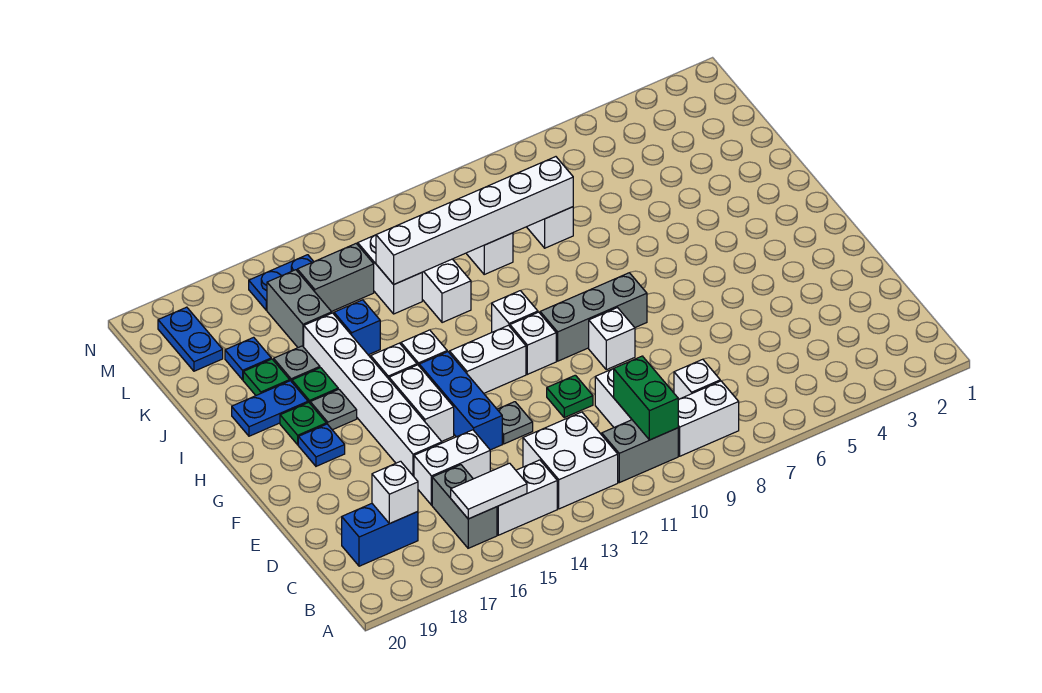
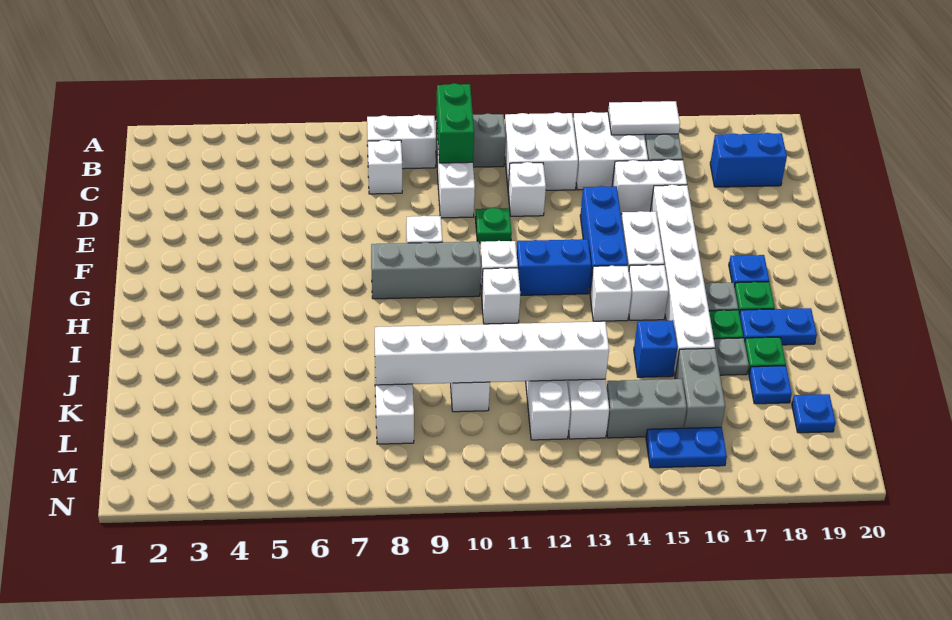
white 1x2 brick [497,460,557,535] -> white 2x2 brick [573,112,648,190]
white 1x1 brick [372,461,418,523] -> white 1x1 brick moved to [508,162,546,216]
grey 1x1 plate [497,402,533,444] -> none
white 1x2 brick [450,325,526,393] -> blue 1x2 brick [517,239,591,295]
blue 1x2 plate [158,307,223,371] -> blue 1x1 plate [792,394,836,433]

